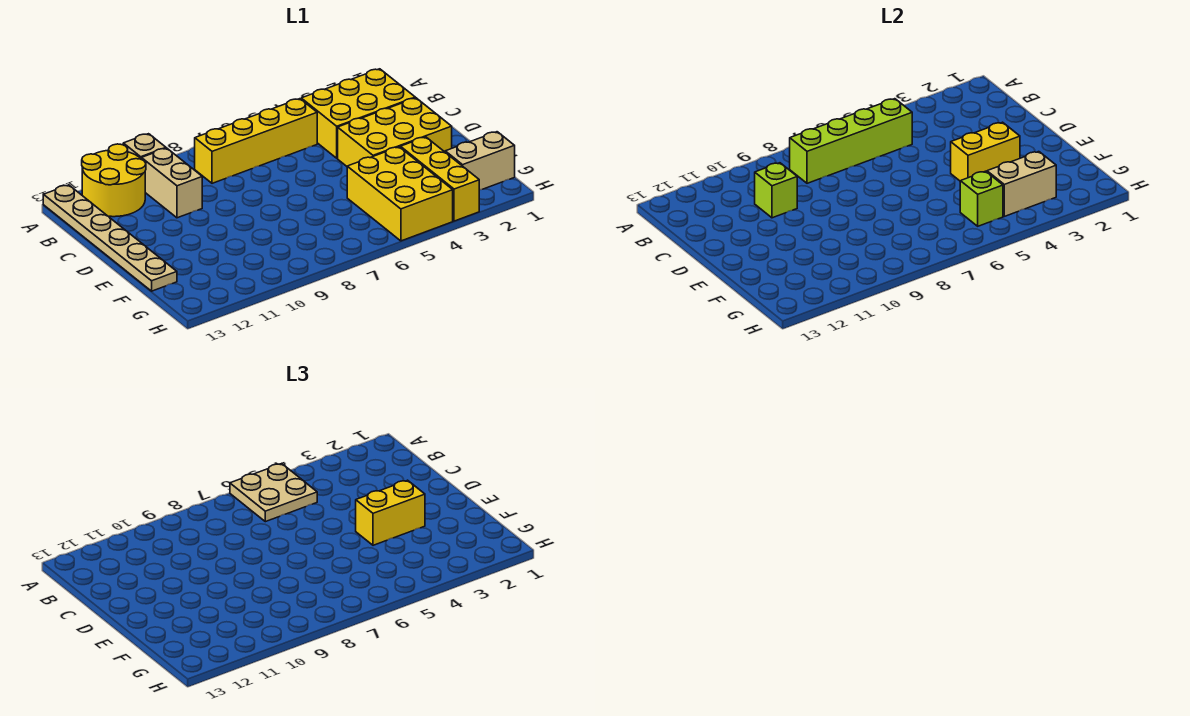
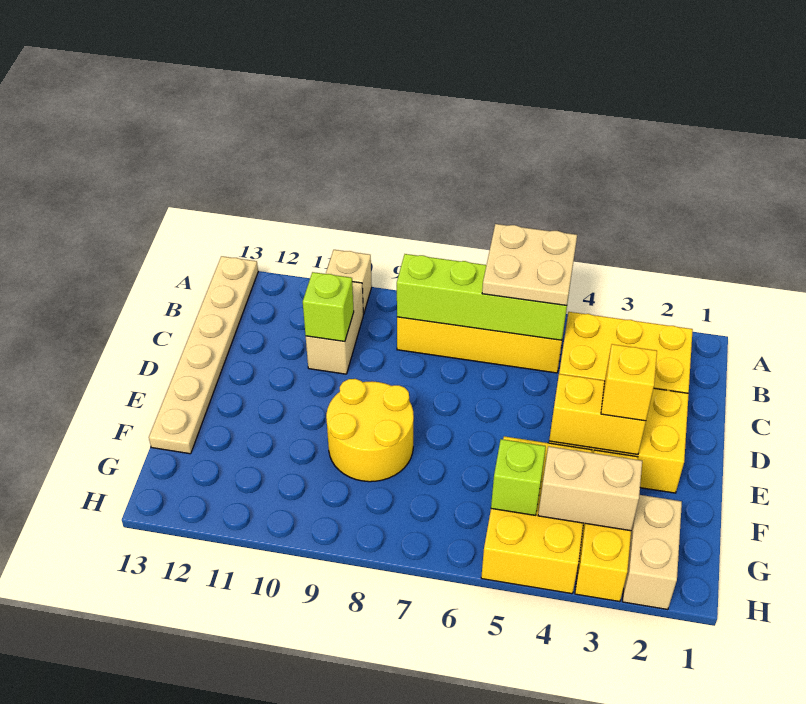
yellow 2x2 round brick [82,144,146,217] -> yellow 2x2 round brick moved to [326,379,414,482]
yellow 1x2 brick [356,480,425,545] -> yellow 1x1 brick [601,344,657,421]
tan 1x2 brick [445,132,515,190] -> tan 1x2 brick turned to [622,495,682,610]

